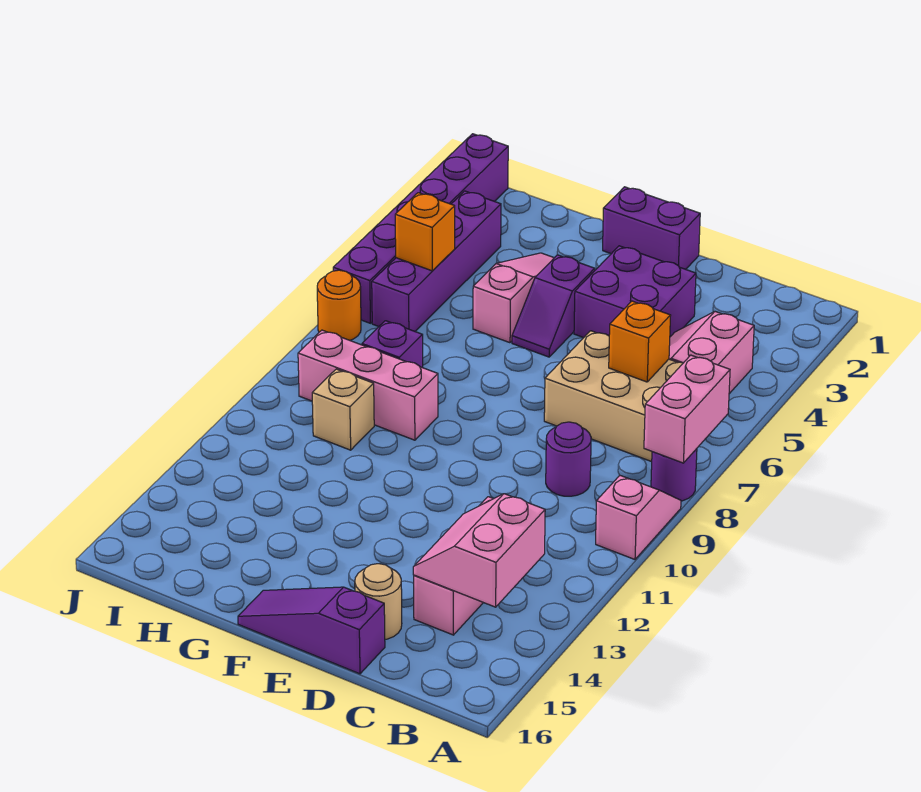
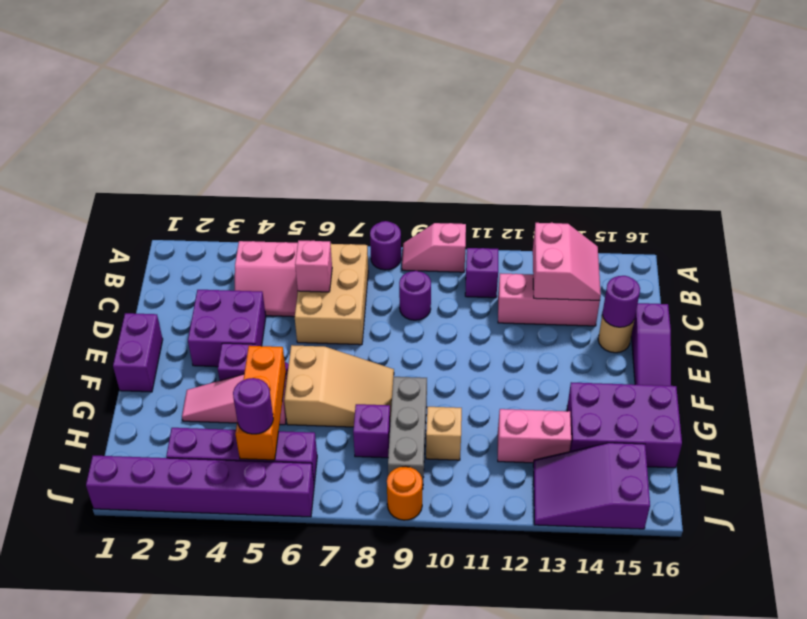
pink 1x2 brick [644,355,730,463] -> pink 1x2 brick moved to [498,409,571,463]
none -> purple 1x1 brick [465,248,498,298]
pink 2x2 slope [413,494,545,607] -> pink 2x2 slope turned to [533,223,601,300]
orange 1x1 brick [609,301,671,382] -> pink 1x1 brick [295,241,332,292]
none -> purple 1x1 round brick [602,276,640,327]
none -> tan 2x3 slope [284,345,394,427]
pink 1x3 brick [298,330,438,440] -> grey 1x3 brick [388,377,427,489]
none -> purple 2x3 brick [567,382,682,468]
orange 1x1 brick [395,193,455,271] -> orange 1x3 brick [236,346,286,460]
none -> purple 1x1 round brick [233,378,273,434]
none -> purple 2x3 slope [533,443,650,529]
orange 1x1 round brick [317,270,361,340] -> orange 1x1 round brick moved to [387,467,422,520]

